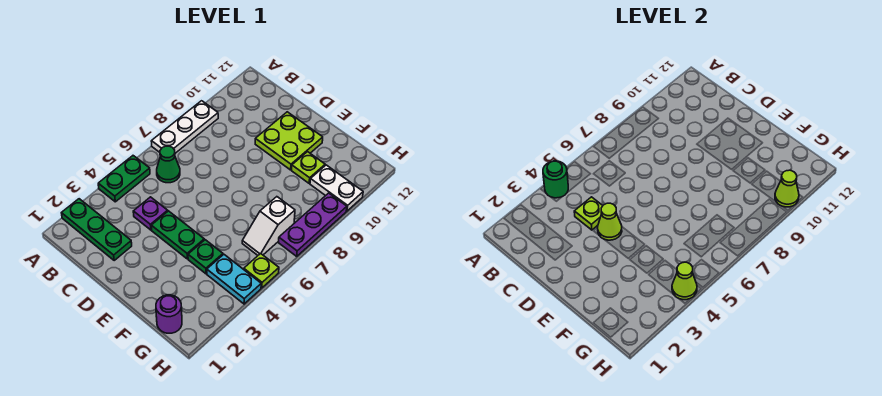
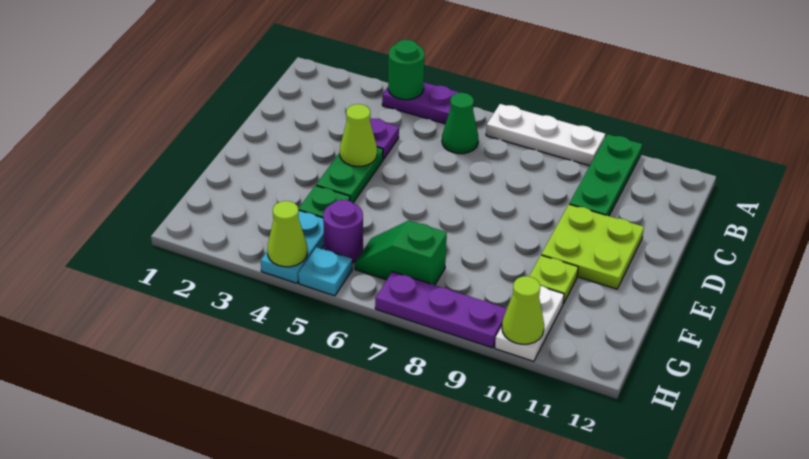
green 1x3 plate [61,199,132,260] -> green 1x3 plate moved to [569,134,642,216]
green 1x2 plate [98,156,150,202] -> purple 1x2 plate [382,82,460,124]
lime 1x1 plate [574,197,603,230] -> none
purple 1x1 round brick [156,295,182,333] -> purple 1x1 round brick moved to [323,200,363,263]
white 1x2 slope [242,197,295,255] -> green 1x2 slope [355,221,447,285]
lime 1x1 plate [244,253,279,288] -> cyan 1x1 plate [298,247,352,296]

